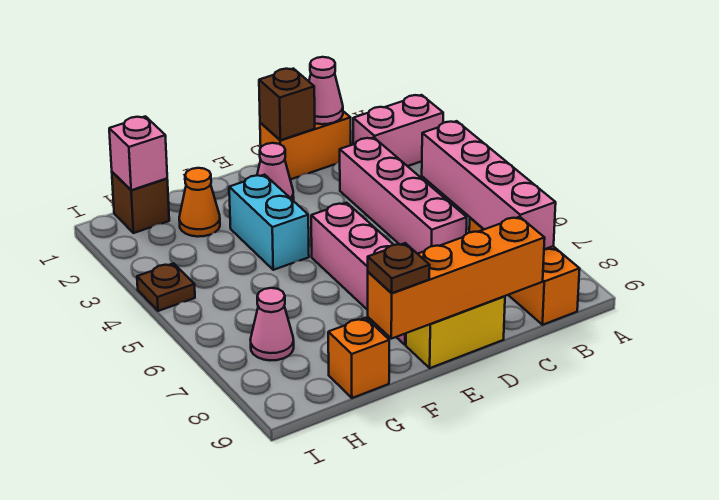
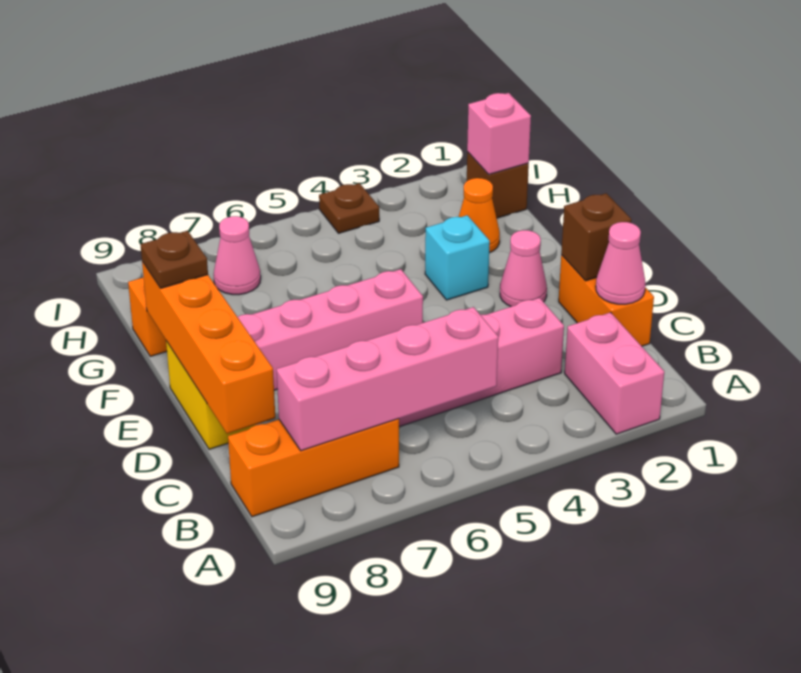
cyan 1x2 brick [229,175,309,270] -> cyan 1x1 brick [425,215,490,300]

